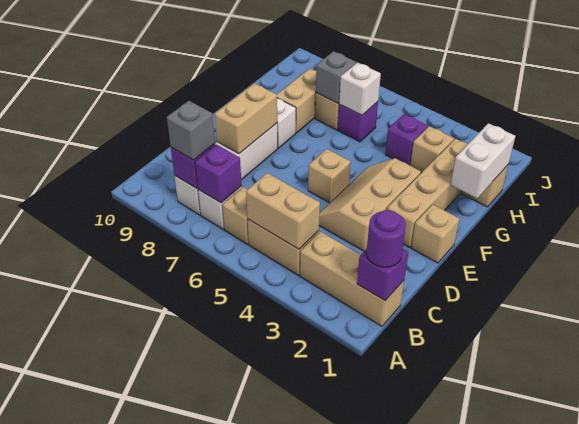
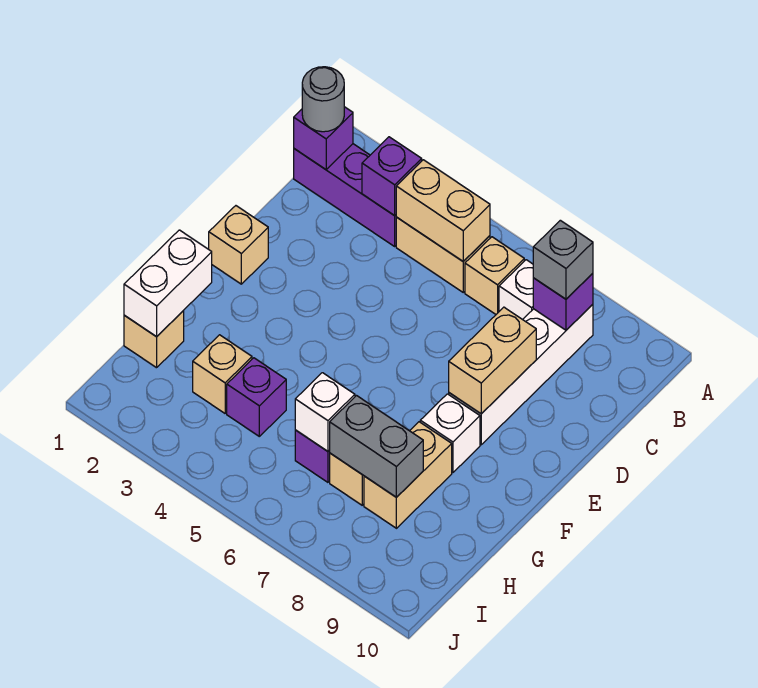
tan 1x3 brick [300,232,404,326] -> purple 1x3 brick [294,144,396,246]
purple 1x1 round brick [366,210,406,267] -> grey 1x1 round brick [302,67,344,132]
purple 1x1 brick [195,144,242,203] -> purple 1x1 brick moved to [362,137,422,216]
tan 2x3 slope [319,158,421,251] -> none
tan 1x4 brick [387,139,468,247] -> none
tan 1x1 brick [308,149,351,203] -> none
grey 1x1 brick [316,51,356,103] -> grey 1x2 brick [330,396,423,497]

